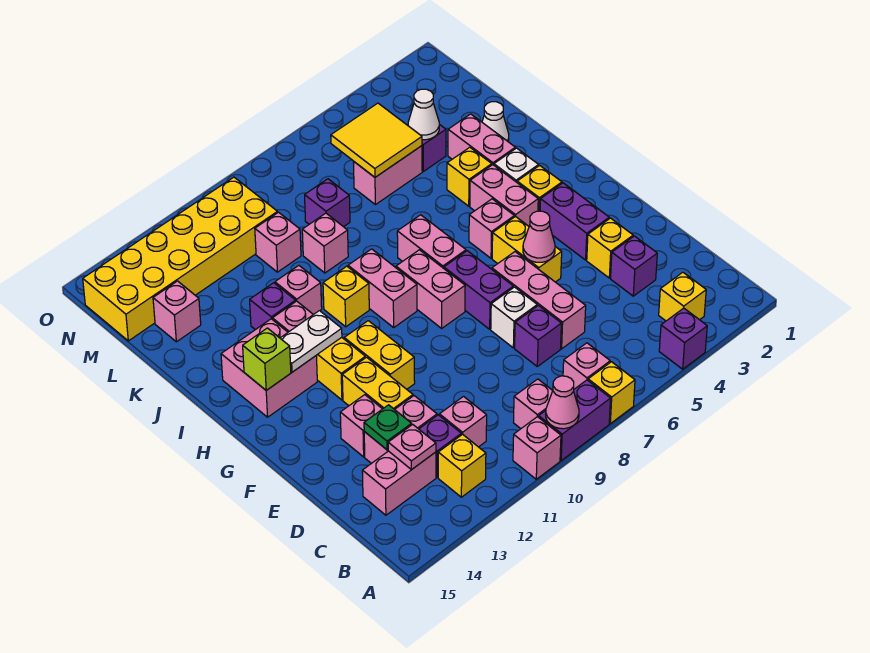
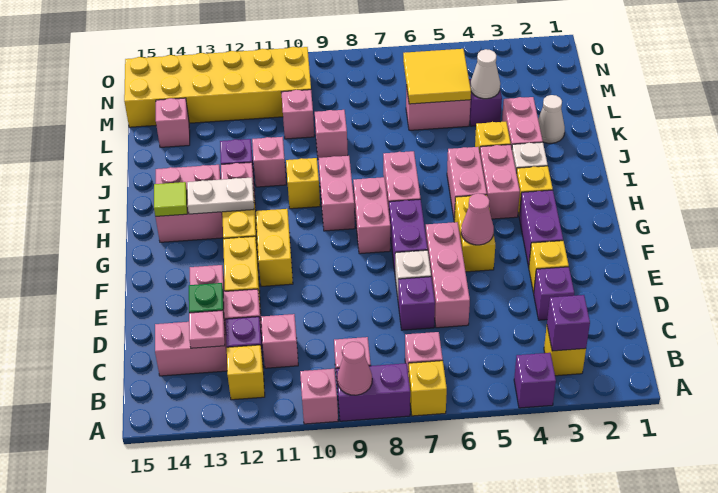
pink 1x1 brick [469,199,514,258] -> pink 1x2 brick [447,147,487,220]
lime 1x1 brick [243,328,291,390] -> lime 1x1 tile [154,182,187,216]
purple 1x1 brick [305,179,350,227] -> purple 1x1 brick moved to [547,295,590,351]

